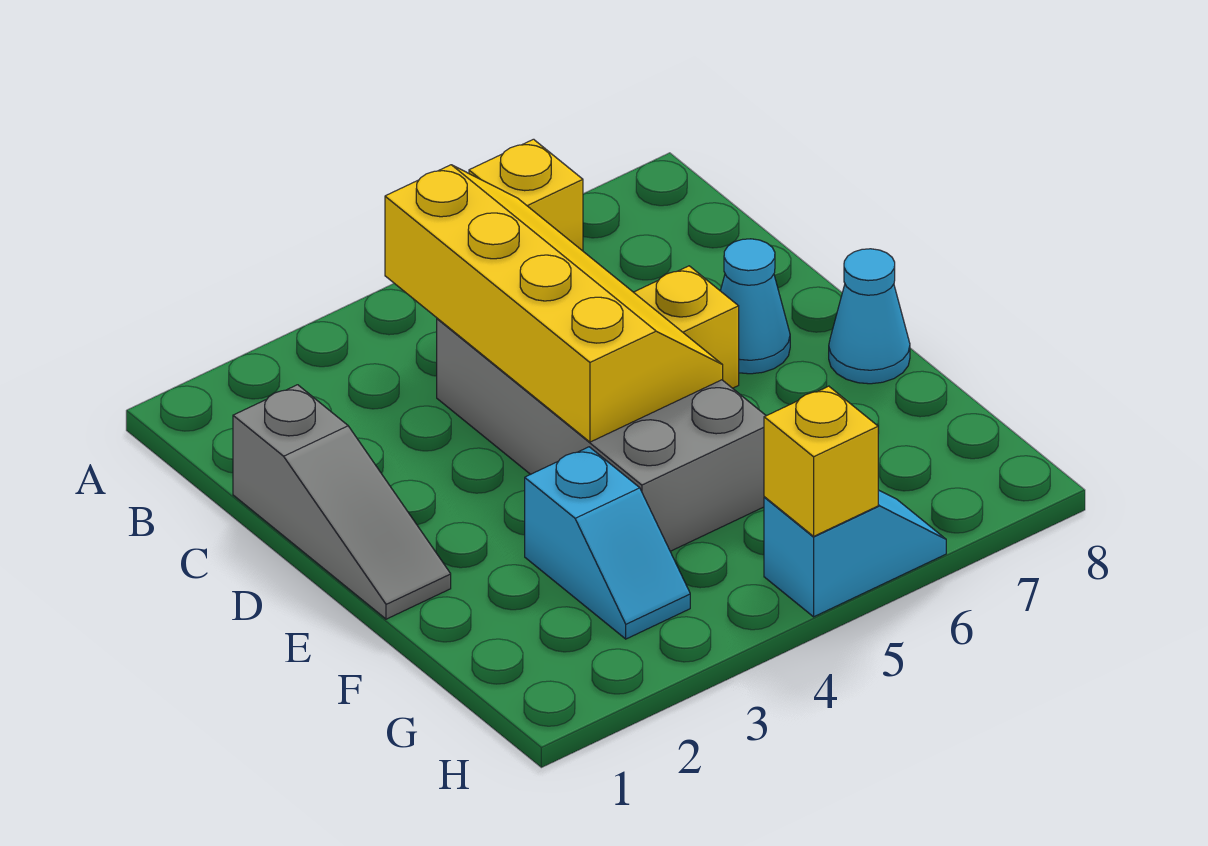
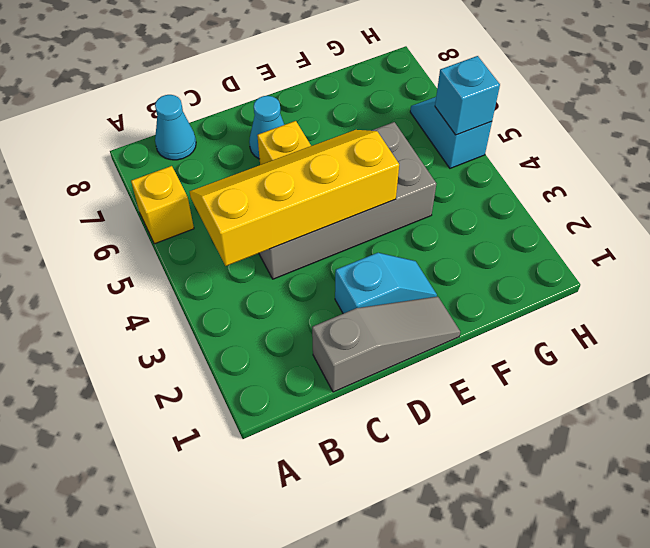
cyan 1x1 cone [829,249,910,384] -> cyan 1x1 cone moved to [155,95,196,160]
cyan 1x2 slope [525,447,690,639] -> cyan 1x2 slope moved to [335,253,437,314]
yellow 1x1 brick [764,386,878,536] -> cyan 1x1 brick [435,56,500,135]

